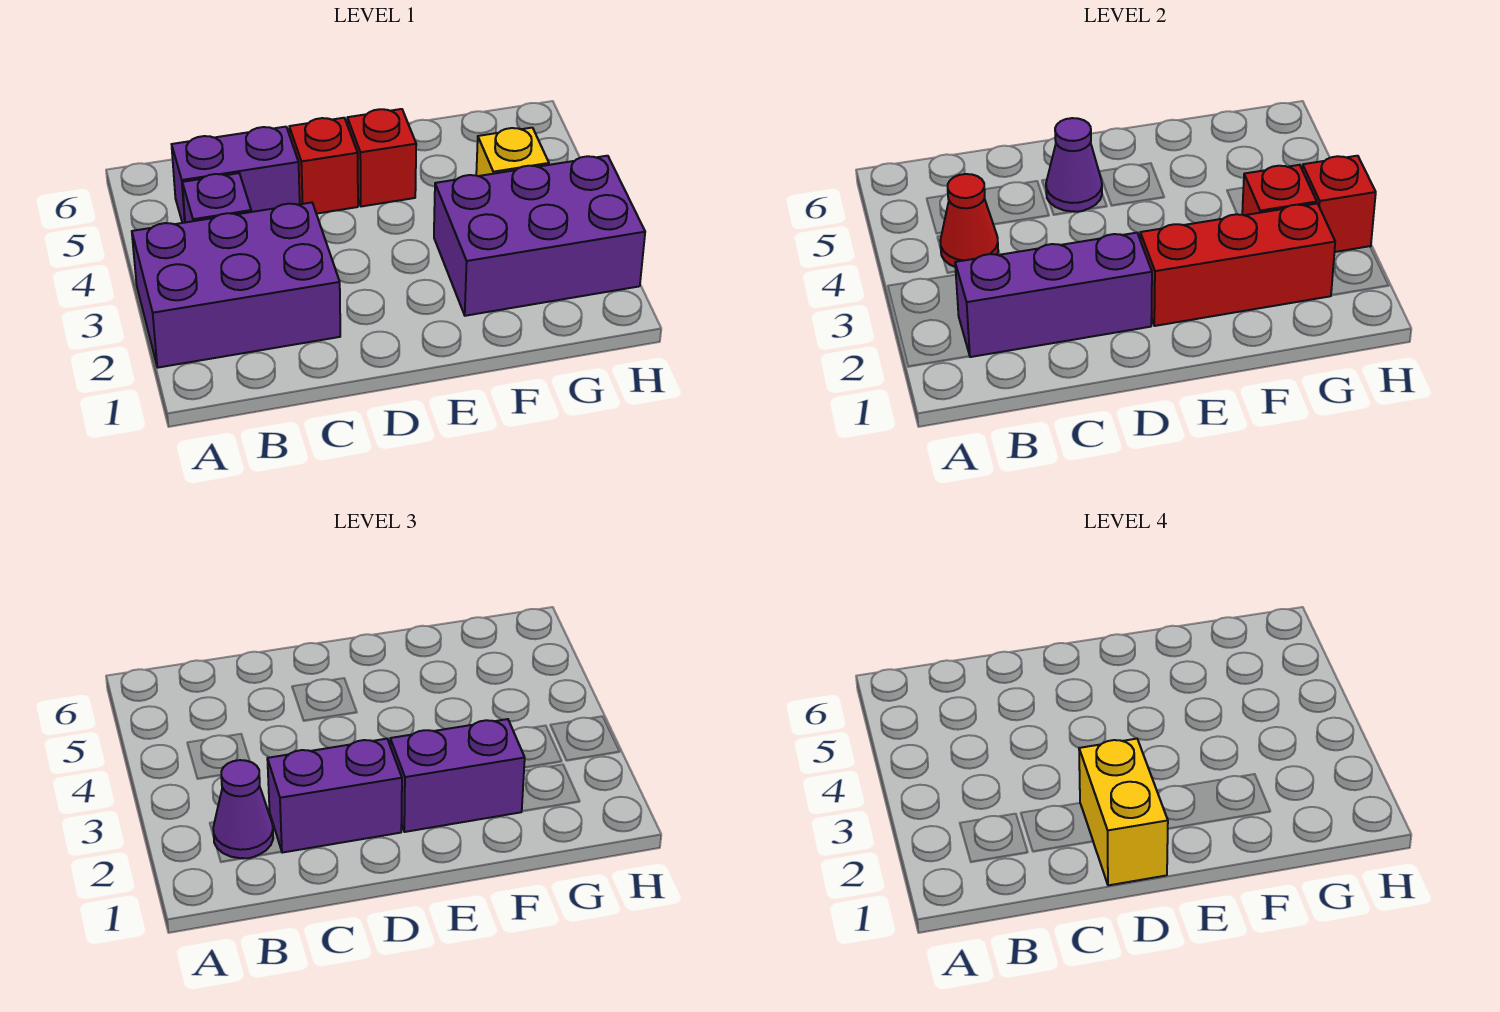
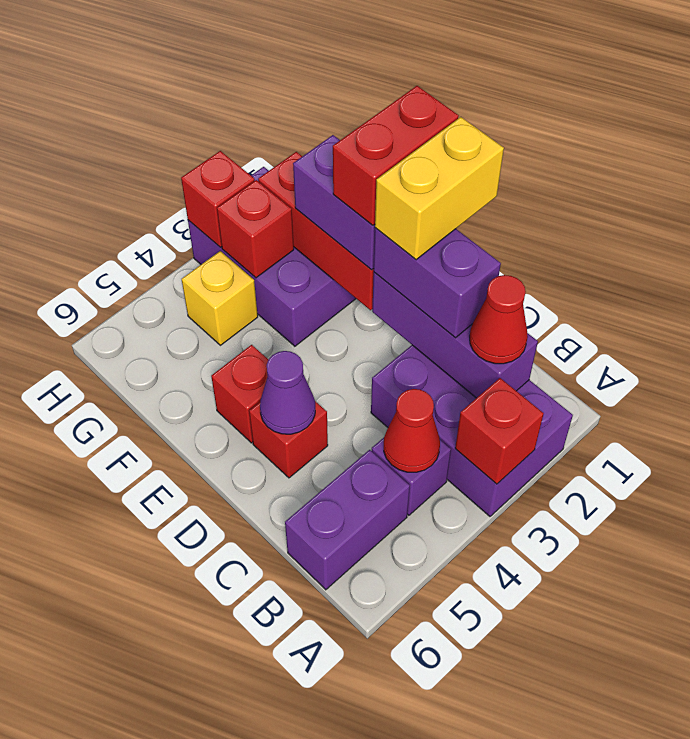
none -> red 1x1 brick [455,378,544,484]
purple 1x1 cone [213,760,273,859] -> red 1x1 cone [470,275,528,364]
purple 1x2 brick [172,127,300,223] -> purple 1x2 brick turned to [285,450,410,590]
none -> red 1x2 brick [333,86,459,225]

